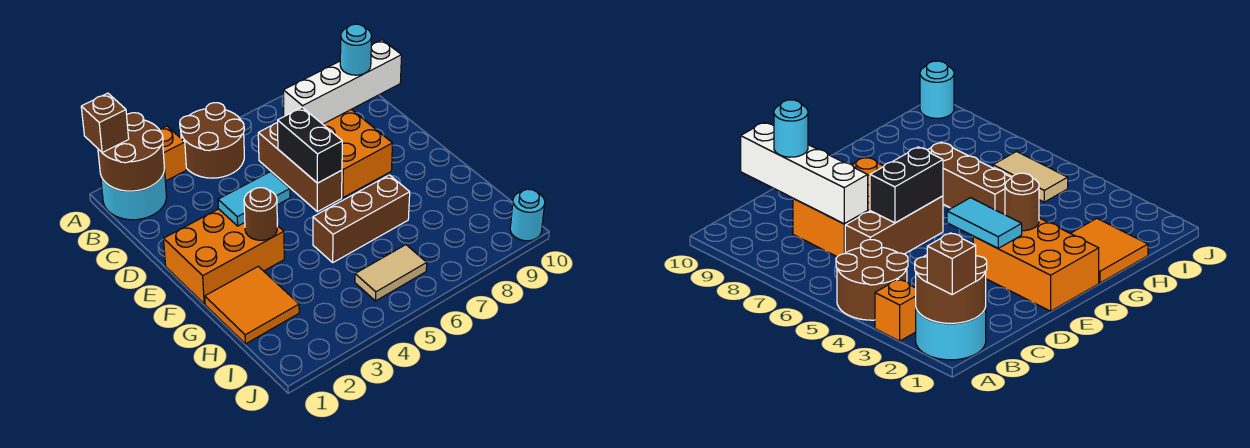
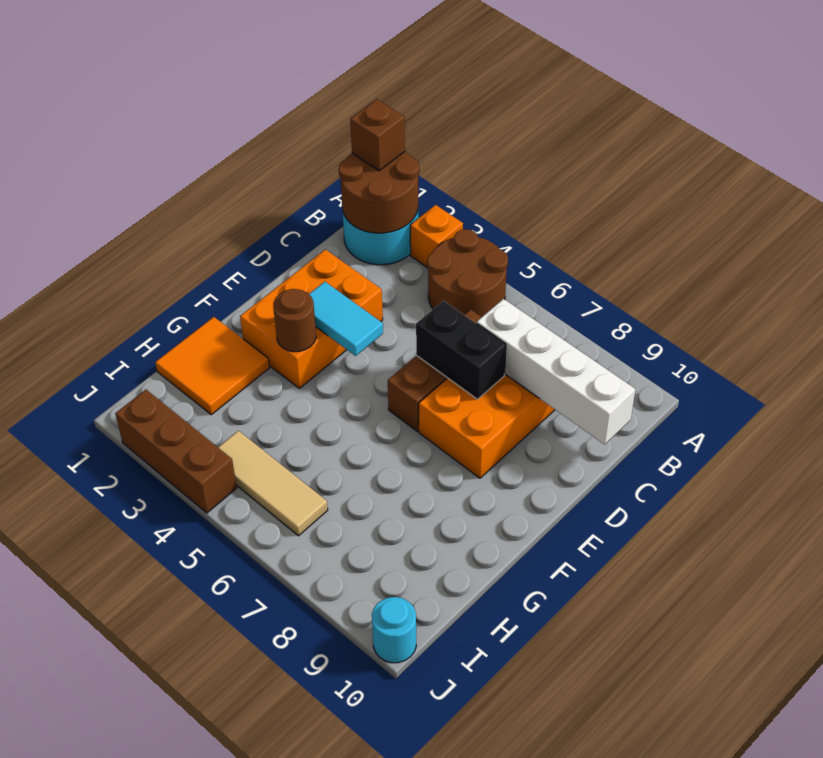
cyan 1x1 round brick [340,24,372,75] -> none
black 1x2 brick [278,107,342,183] -> black 1x2 brick turned to [416,301,506,399]
orange 2x3 brick [164,209,284,304] -> orange 2x3 brick turned to [240,250,383,388]
brown 1x3 brick [313,175,410,262] -> brown 1x3 brick moved to [115,390,237,513]
tan 1x2 tile [355,245,427,301] -> tan 1x3 tile [218,431,328,536]

